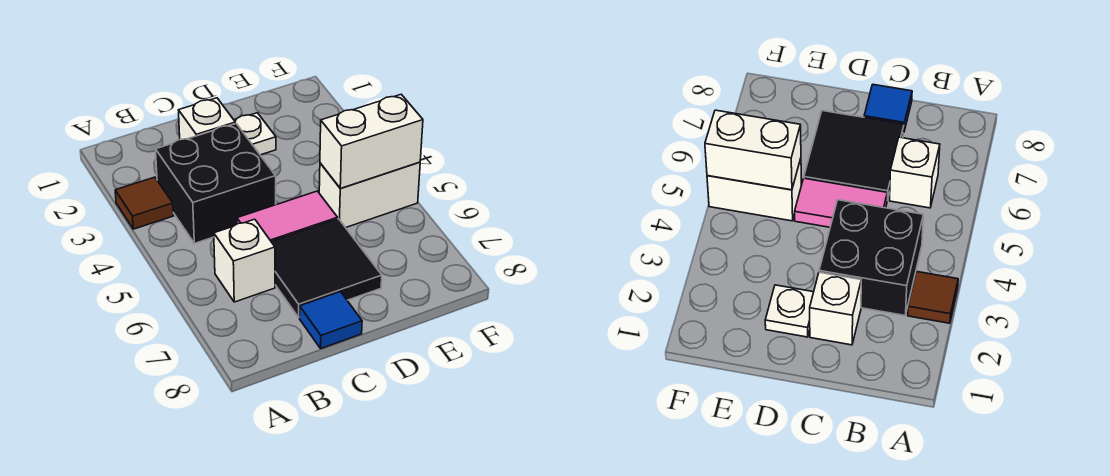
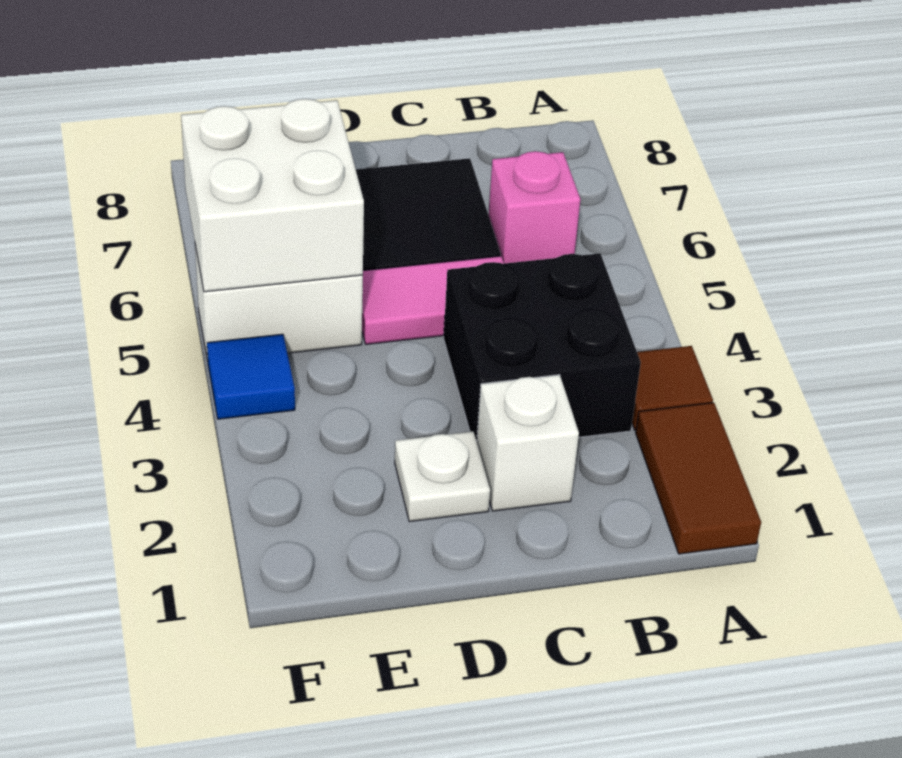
none -> brown 1x2 tile [636,403,761,554]
white 1x1 brick [214,219,275,302] -> pink 1x1 brick [488,151,581,263]
blue 1x1 tile [300,292,362,348] -> blue 1x1 tile moved to [207,334,295,419]
white 1x2 brick [320,94,423,189] -> white 2x2 brick [181,99,364,292]

